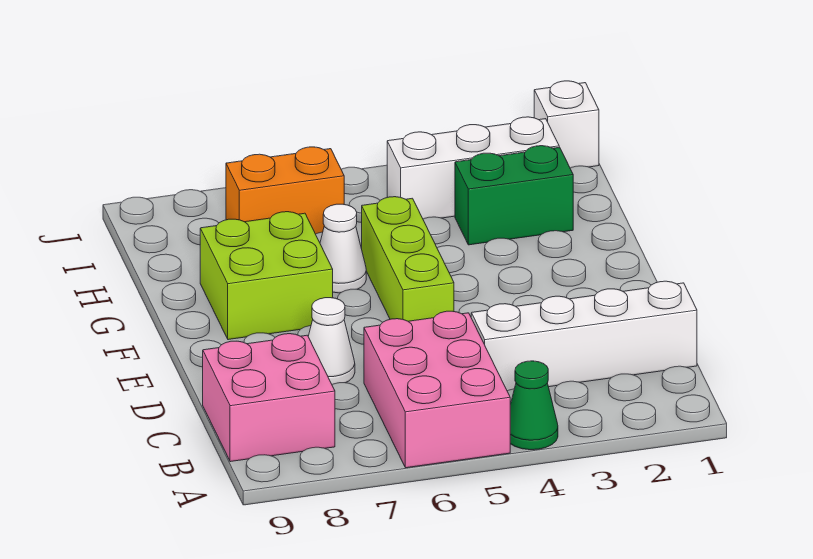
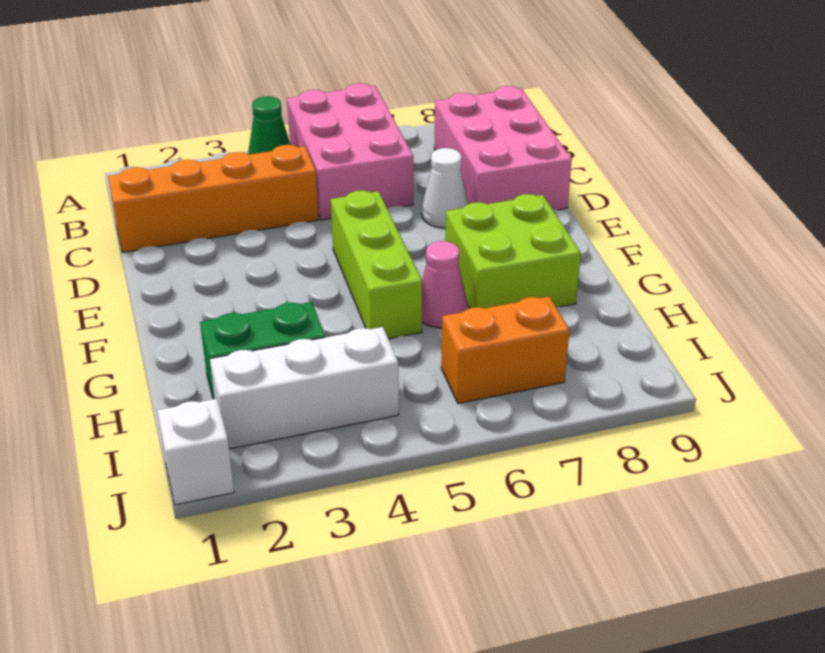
pink 2x2 brick [203,334,335,462] -> pink 2x3 brick [434,86,572,210]
white 1x4 brick [471,281,697,391] -> orange 1x4 brick [108,145,318,252]
white 1x1 cone [320,204,366,293] -> pink 1x1 cone [422,241,468,328]

